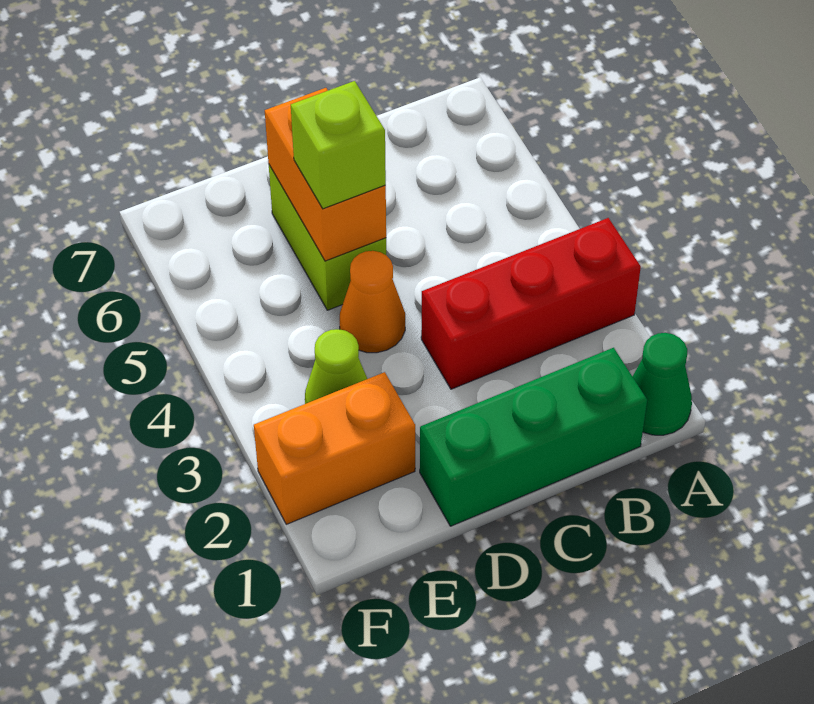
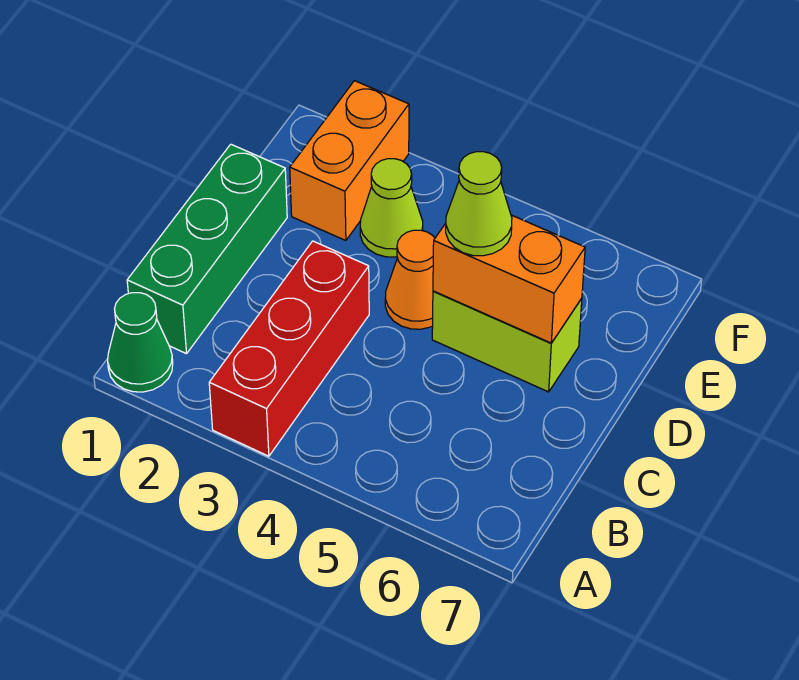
lime 1x1 brick [291,81,386,209] -> lime 1x1 cone [446,152,512,256]

